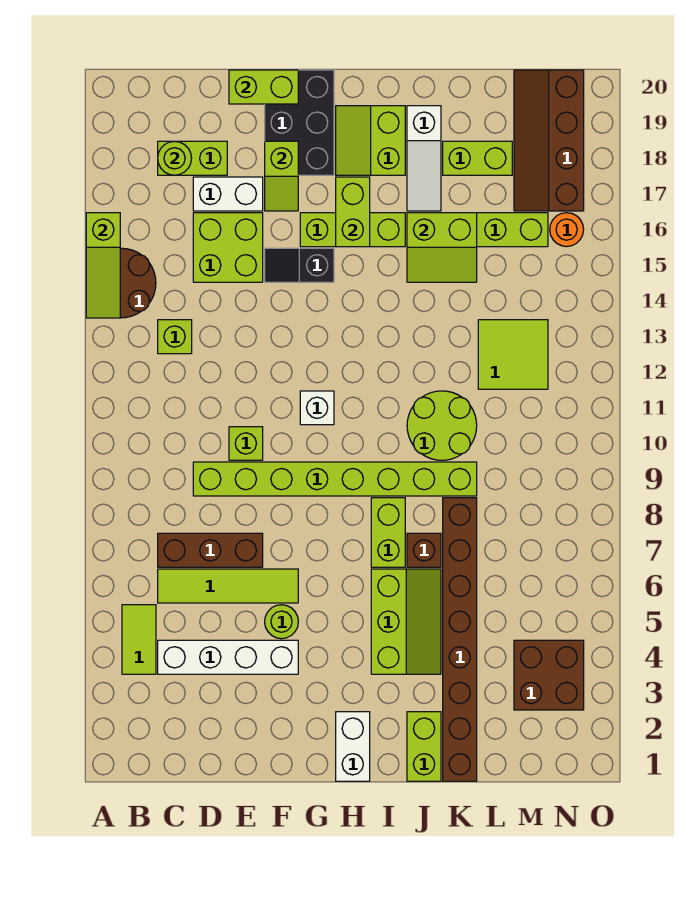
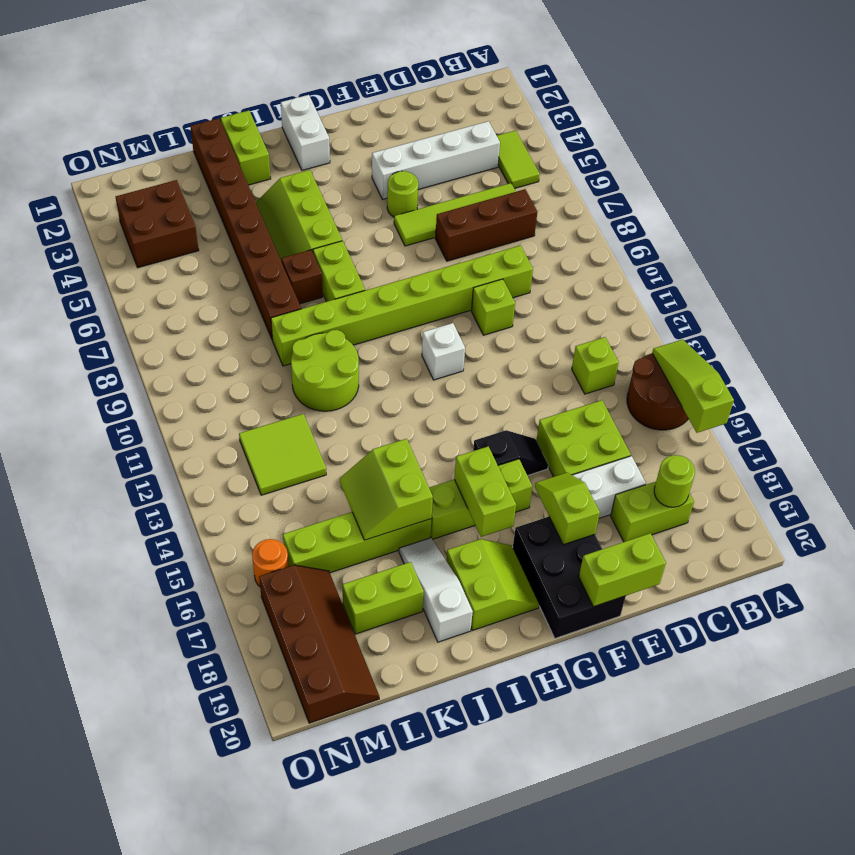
lime 2x2 slope [407,213,477,282] -> lime 2x2 slope turned to [340,439,433,540]

